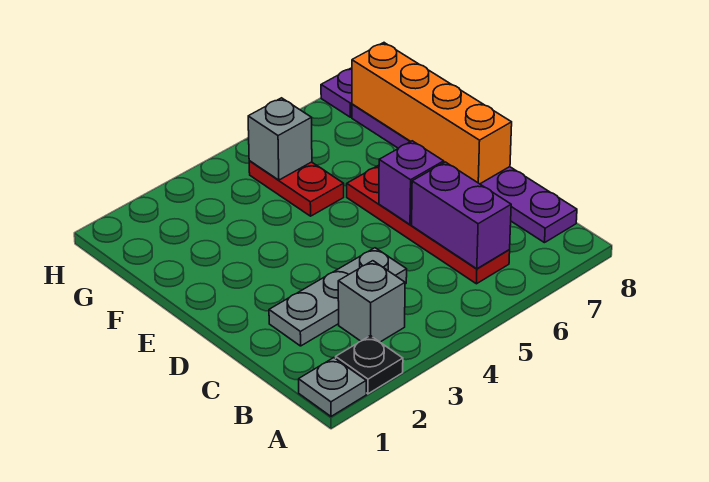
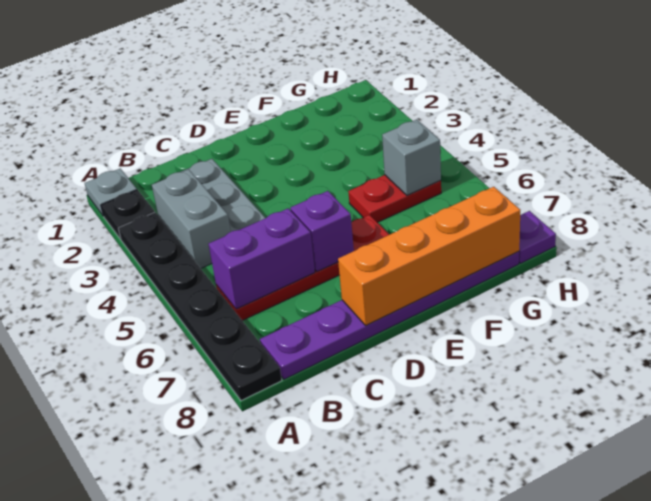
none -> black 1x6 plate [118,212,282,401]
grey 1x1 brick [338,261,405,342] -> grey 1x2 brick [152,169,231,268]

